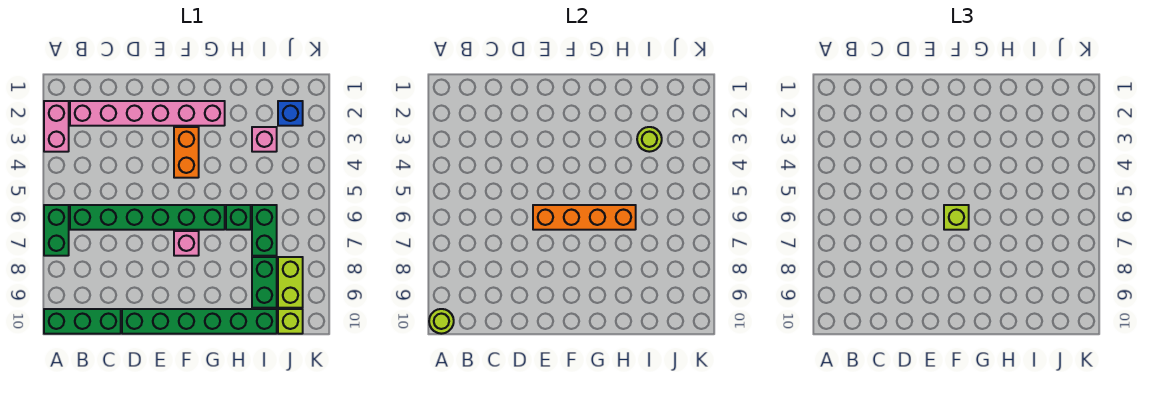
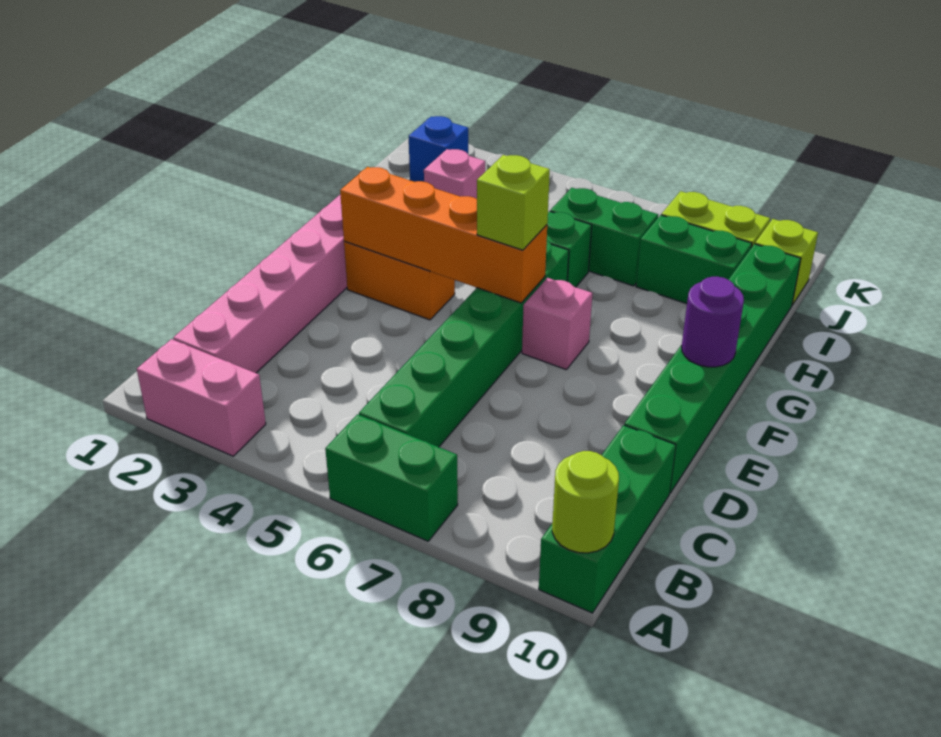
orange 1x4 brick [533,205,636,230] -> orange 1x4 brick turned to [340,167,547,303]
none -> purple 1x1 round brick [682,277,744,367]
lime 1x1 round brick [637,127,662,152] -> none

